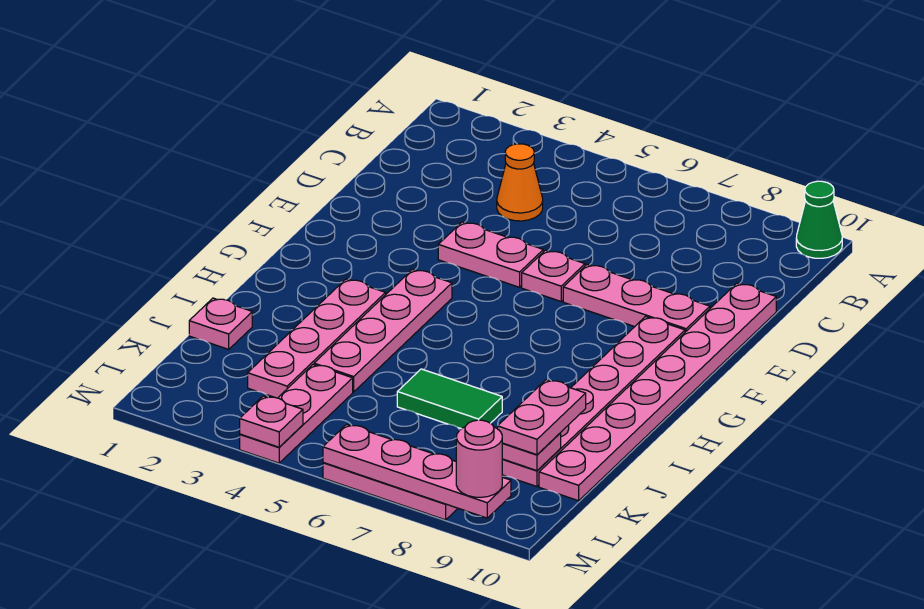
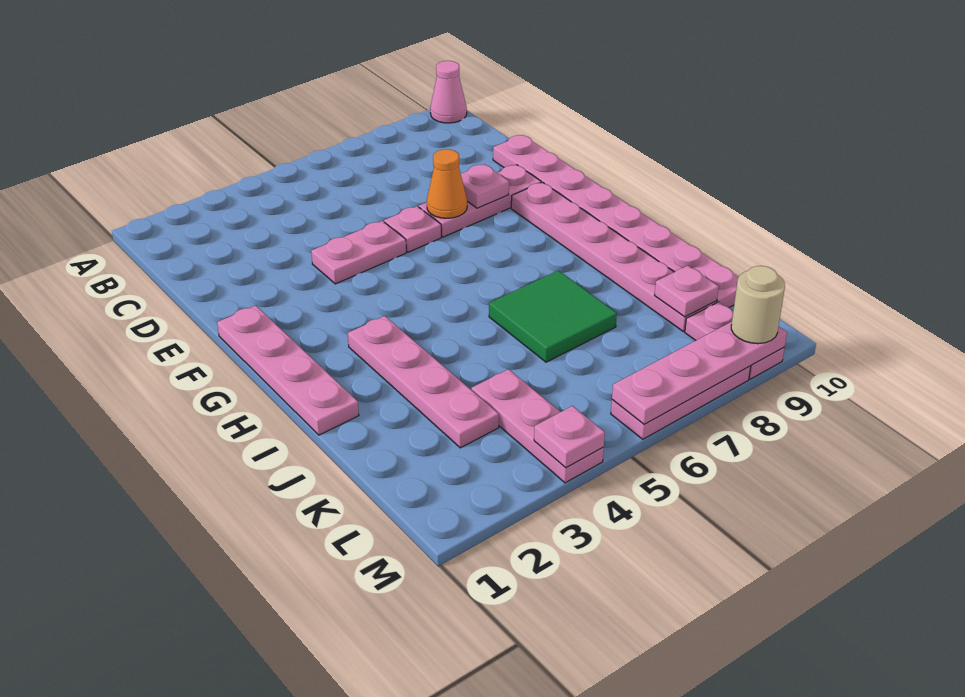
green 1x1 cone [796,181,842,258] -> pink 1x1 cone [430,61,467,123]
orange 1x1 cone [497,144,543,221] -> orange 1x1 cone moved to [427,149,467,218]
pink 1x4 plate [314,269,452,392] -> pink 1x4 plate moved to [217,305,359,435]
pink 1x1 plate [189,298,252,349] -> pink 1x1 plate moved to [461,164,509,208]
green 1x2 tile [397,369,502,429] -> green 2x2 tile [489,270,617,362]
pink 1x2 plate [498,380,586,455] -> pink 1x2 plate moved to [685,302,785,379]
pink 1x1 round brick [456,420,502,497] -> tan 1x1 round brick [731,266,785,344]

